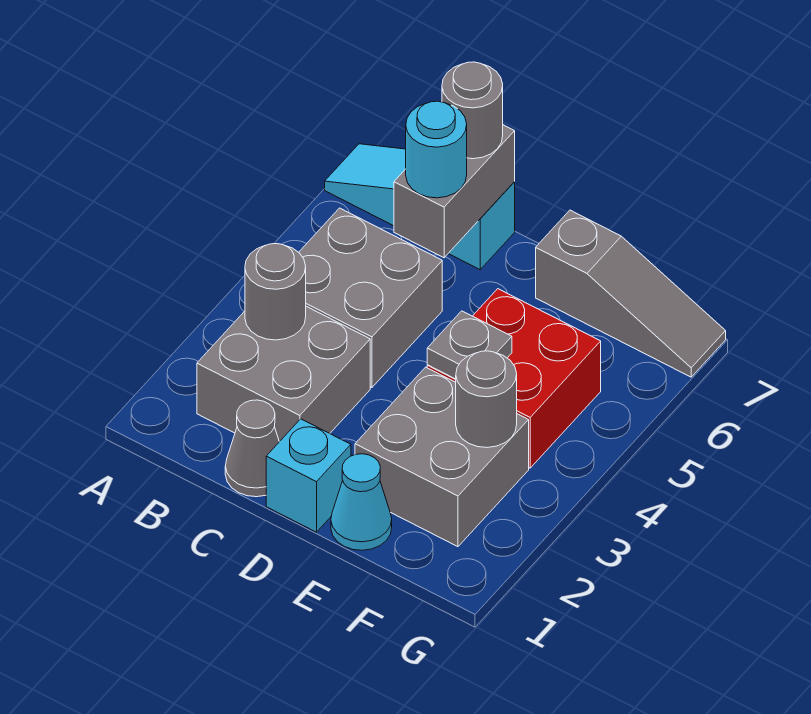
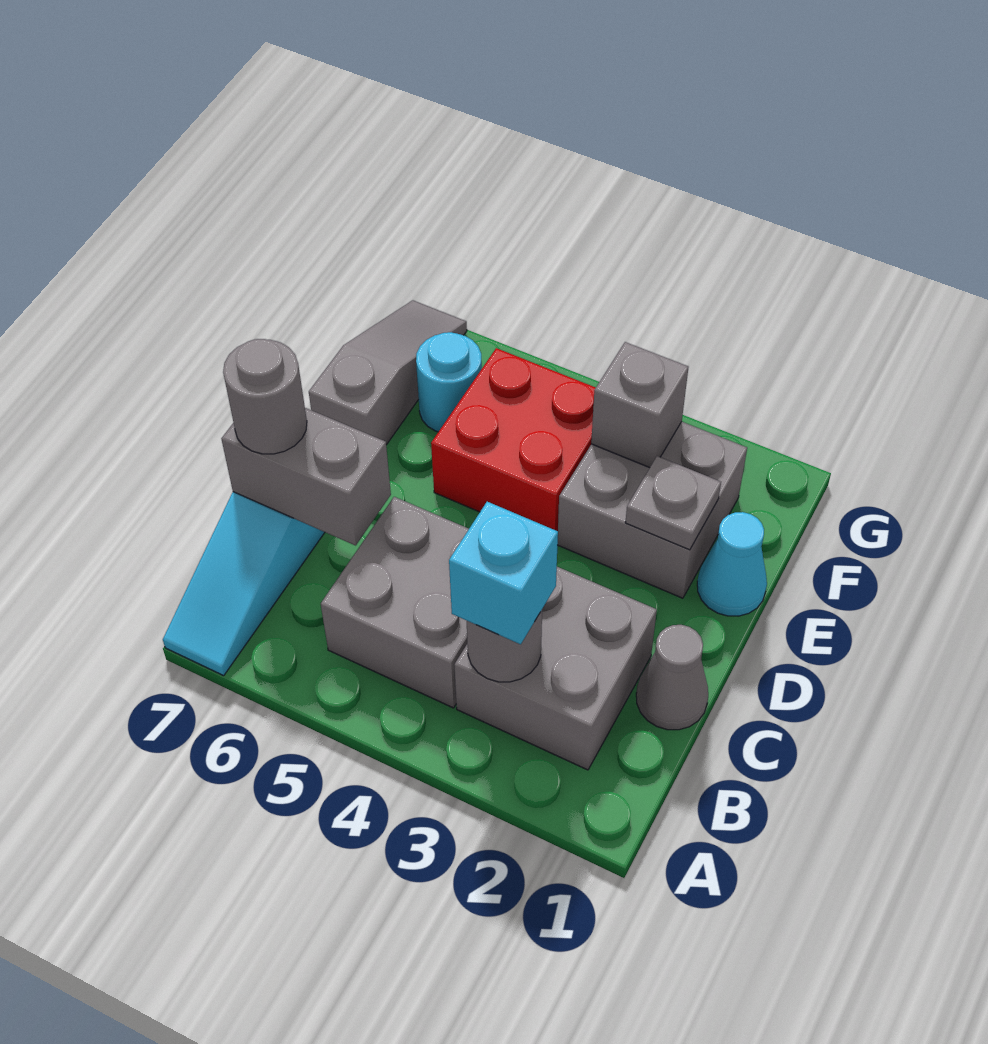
cyan 1x1 round brick [406,101,467,198] -> cyan 1x1 round brick moved to [416,332,482,432]
cyan 1x1 brick [266,419,351,532] -> cyan 1x1 brick moved to [449,502,558,644]
grey 1x1 plate [427,311,512,379] -> grey 1x1 plate moved to [625,456,721,550]
grey 1x1 round brick [456,351,517,448] -> grey 1x1 brick [591,342,688,468]

